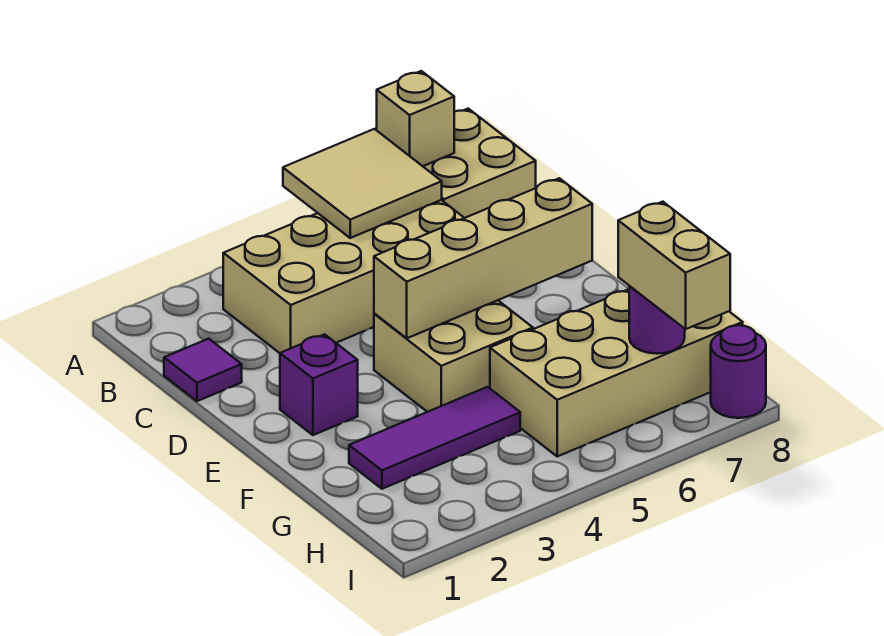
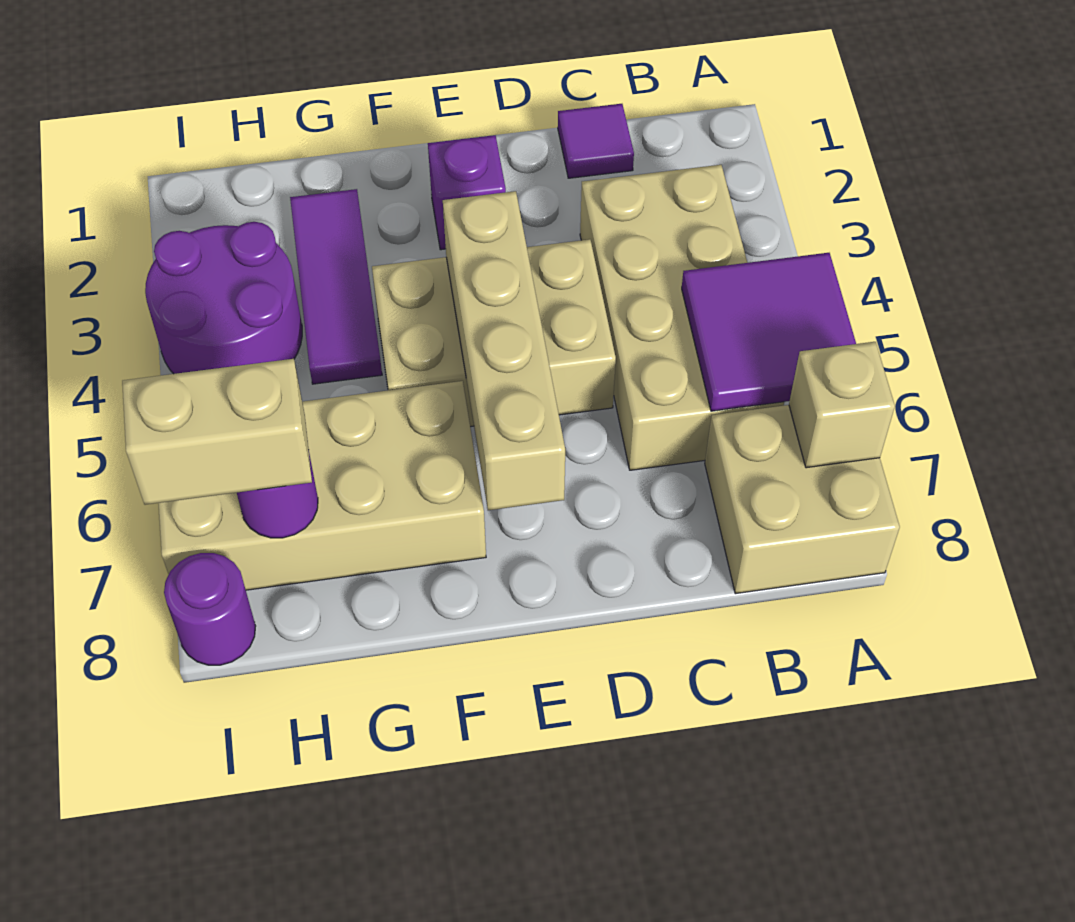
tan 2x2 tile [283,129,442,238] -> purple 2x2 tile [682,253,856,411]
tan 2x2 brick [374,300,533,412] -> tan 2x3 brick [372,239,616,427]
tan 2x4 brick [490,289,743,456] -> tan 2x4 brick turned to [158,381,486,590]
none -> purple 2x2 round brick [145,222,302,374]

